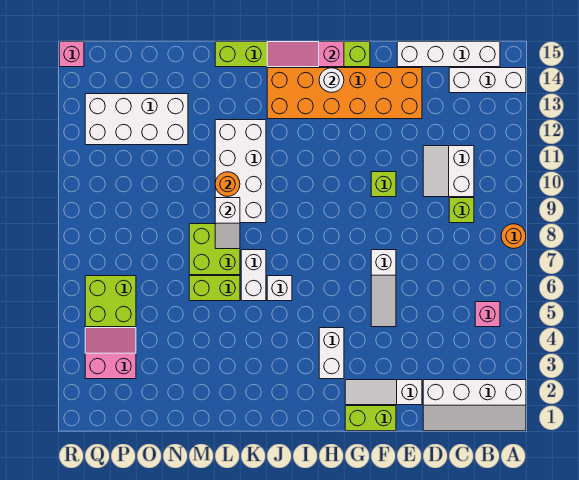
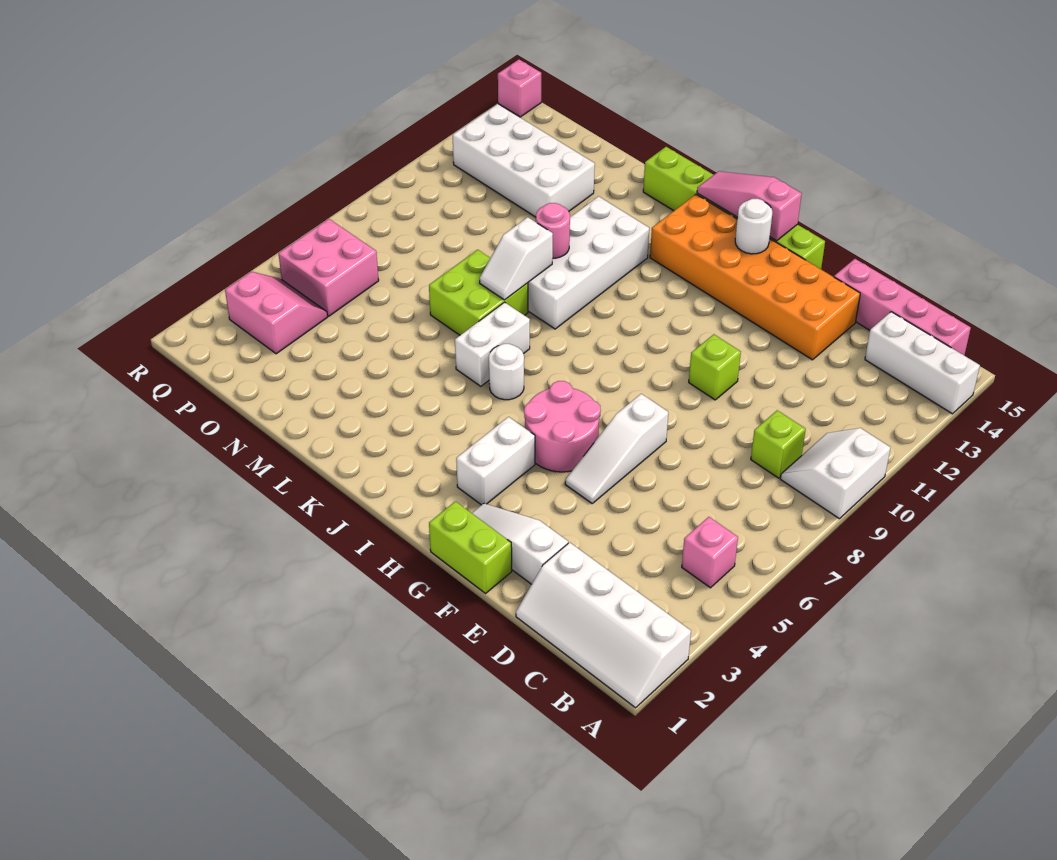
orange 1x1 round brick [501,224,526,249] -> none
white 1x4 brick [397,42,500,67] -> pink 1x4 brick [834,259,971,355]
white 2x2 slope [423,146,474,197] -> white 2x2 slope moved to [780,428,891,519]
none -> pink 2x2 round brick [524,381,601,472]
white 1x1 brick [267,276,292,301] -> white 1x1 round brick [489,344,524,400]
lime 1x2 brick [189,276,240,301] -> none
orange 1x1 round brick [215,172,240,197] -> pink 1x1 round brick [536,203,570,258]
lime 2x2 brick [85,276,136,327] -> pink 2x2 brick [278,219,379,316]

